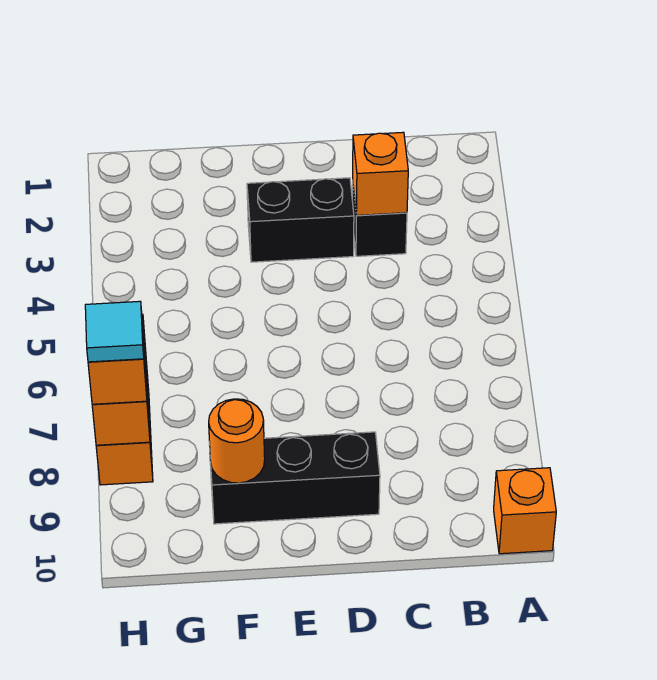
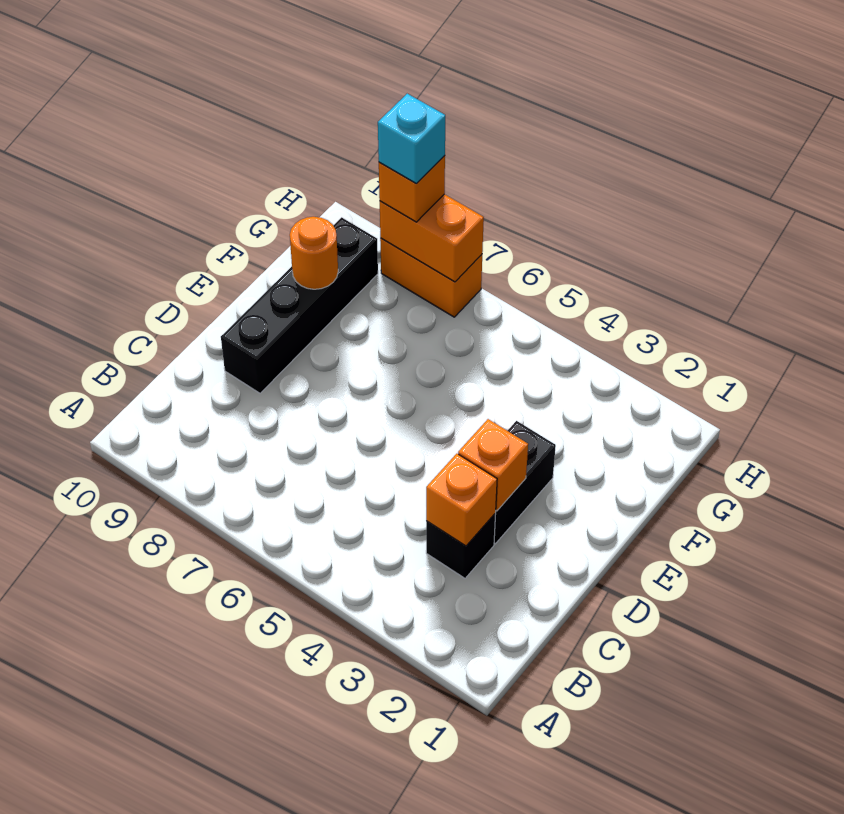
orange 1x1 brick [494,468,556,554] -> orange 1x1 brick moved to [458,419,528,511]
black 1x3 brick [209,432,380,524] -> black 1x4 brick [221,217,378,393]
cyan 1x1 tile [85,301,144,362] -> cyan 1x1 brick [378,94,445,184]

